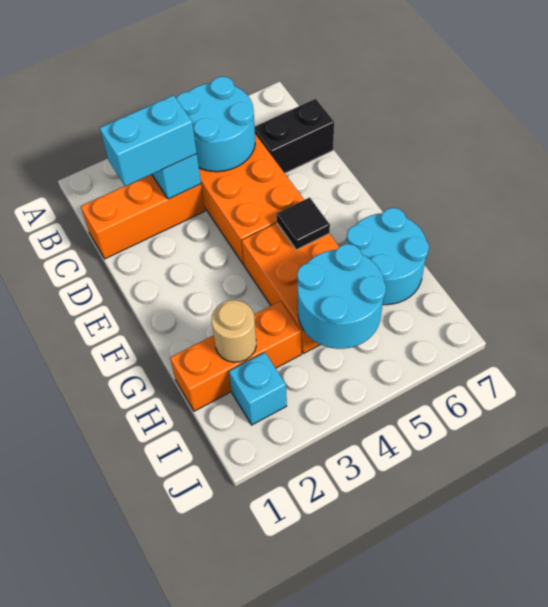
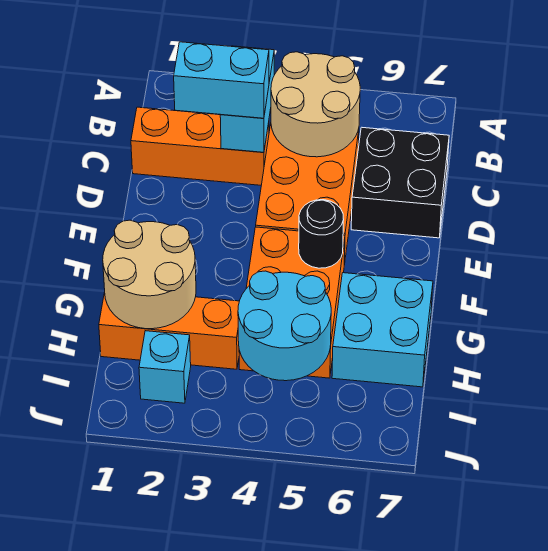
cyan 2x2 round brick [176,76,255,172] -> tan 2x2 round brick [271,52,360,157]
black 1x2 brick [255,99,334,173] -> black 2x2 brick [351,127,449,238]
black 1x1 tile [276,197,330,250] -> black 1x1 round brick [299,200,344,268]
cyan 2x2 round brick [347,208,429,305] -> cyan 2x2 brick [332,273,433,387]
tan 1x1 round brick [212,300,256,362] -> tan 2x2 round brick [103,220,196,329]

